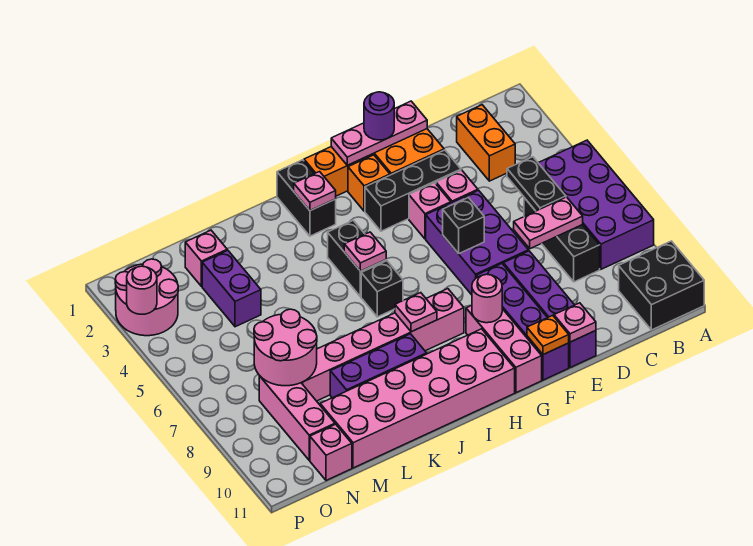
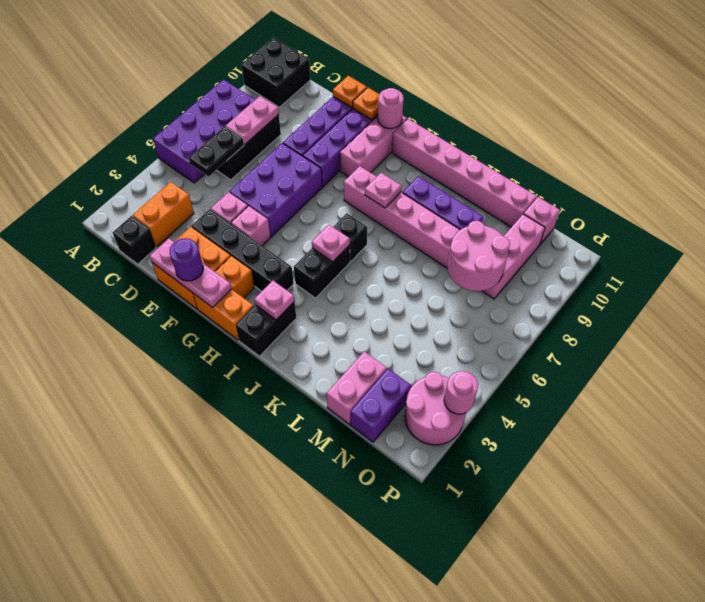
pink 1x2 plate [514,197,583,249] -> pink 1x2 plate turned to [226,96,279,144]
black 1x3 brick [365,150,461,231] -> black 1x4 brick [192,209,294,291]
pink 1x1 plate [554,303,596,342] -> orange 1x1 plate [333,76,367,107]
black 1x1 brick [443,198,484,254] -> black 1x1 brick moved to [112,216,156,264]
pink 1x1 round brick [472,274,502,323] -> pink 1x1 round brick moved to [378,88,404,129]
pink 2x6 brick [320,329,515,468] -> pink 1x6 brick [392,119,537,227]
pink 1x1 brick [185,230,227,286] -> pink 1x2 brick [327,352,387,424]
purple 1x2 brick [202,250,261,327] -> purple 1x2 brick moved to [350,369,411,442]

